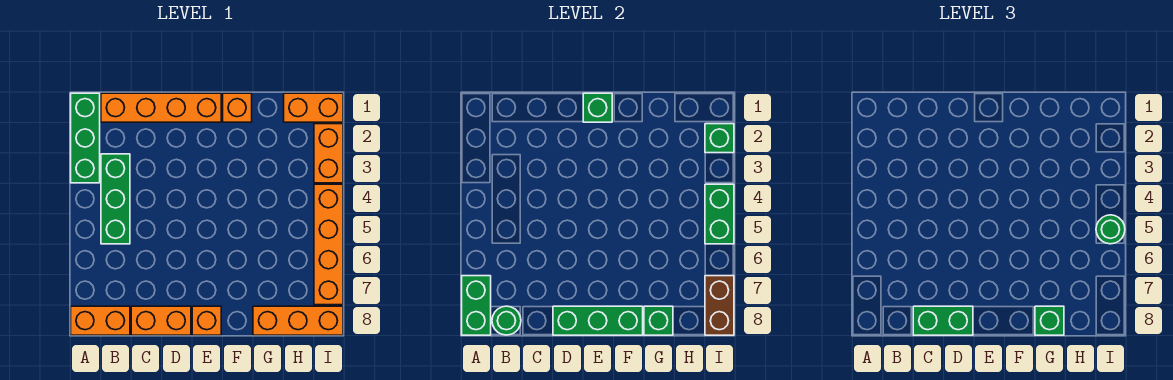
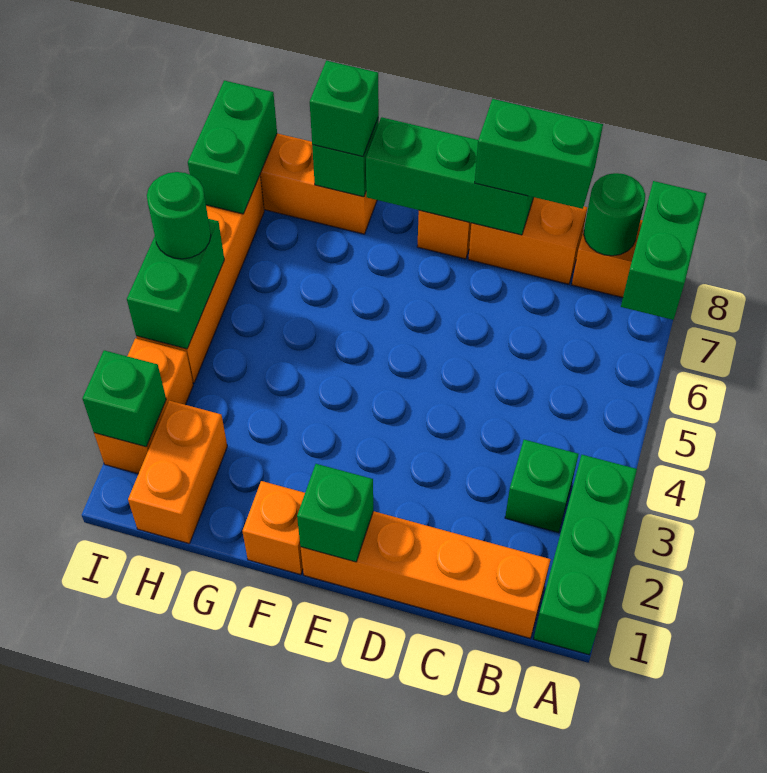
green 1x3 brick [101,154,130,244] -> green 1x1 brick [505,440,579,533]
orange 1x2 brick [284,93,343,122] -> orange 1x2 brick turned to [128,401,227,544]
brown 1x2 brick [705,276,734,335] -> green 1x2 brick [188,81,277,214]

